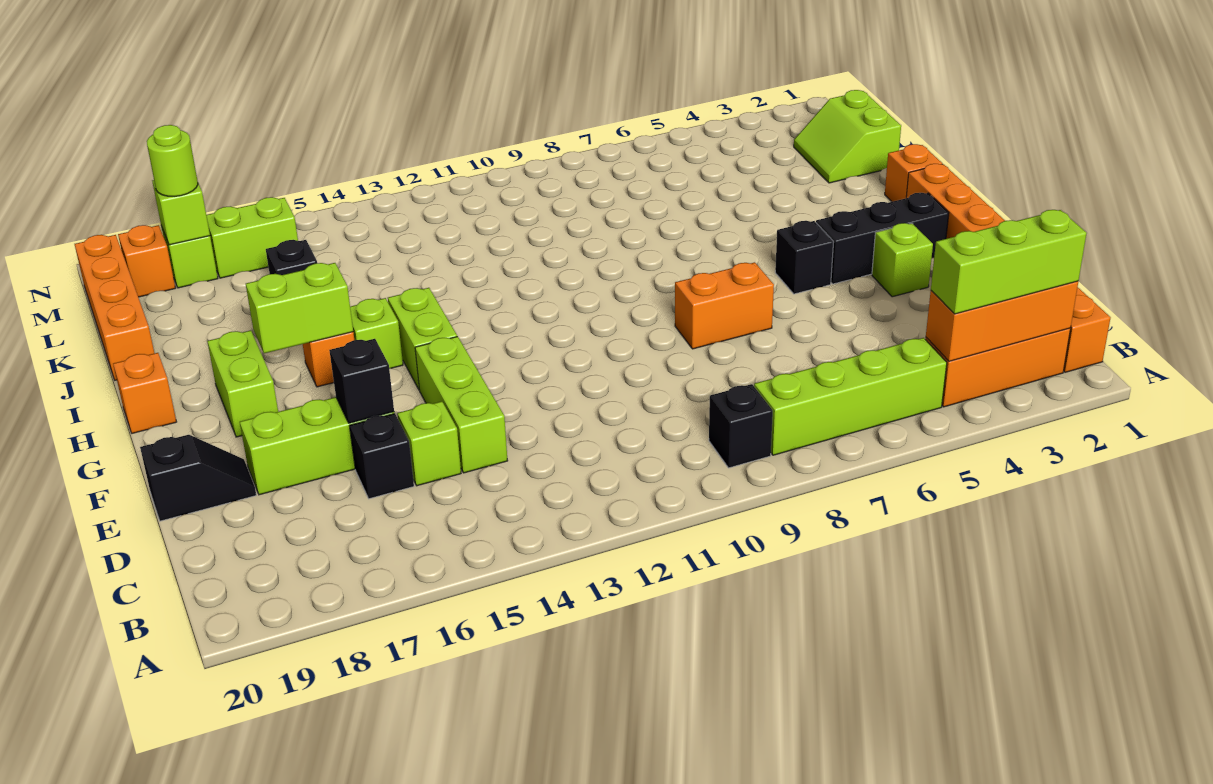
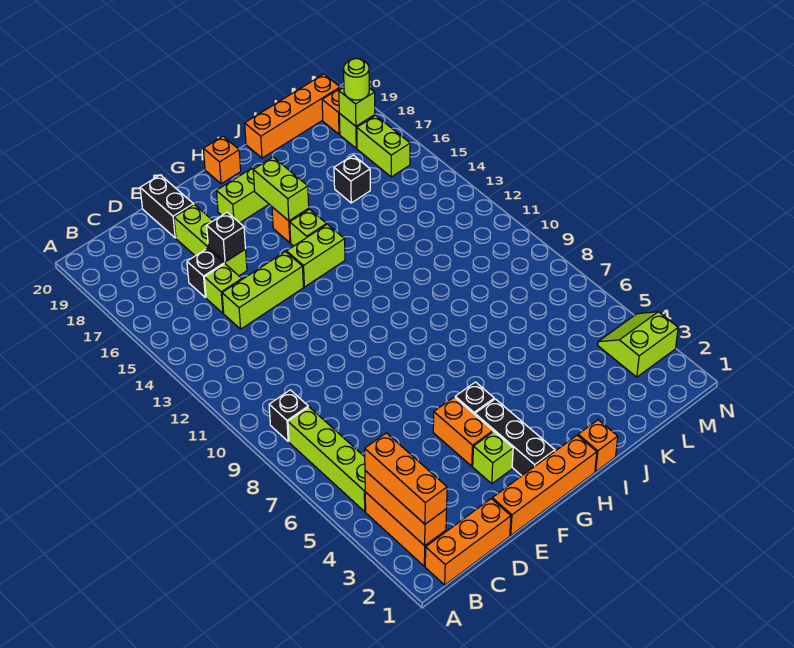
lime 1x3 brick [931,210,1087,314] -> orange 1x3 brick [365,433,447,524]
black 1x2 slope [140,435,256,521] -> black 1x2 brick [140,175,194,238]
orange 1x2 brick [675,262,774,349] -> orange 1x2 brick moved to [433,397,493,466]
lime 2x2 slope [794,90,901,183] -> lime 2x2 slope moved to [598,312,678,377]

